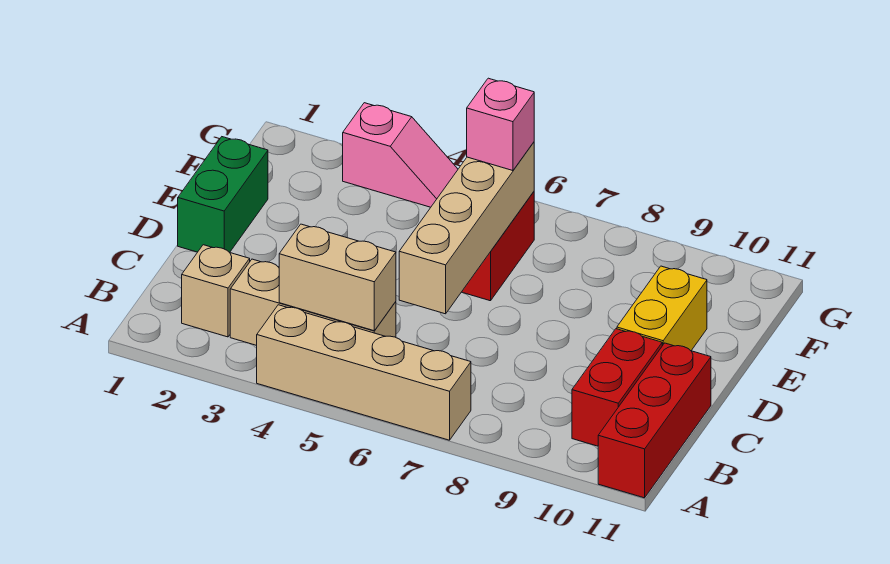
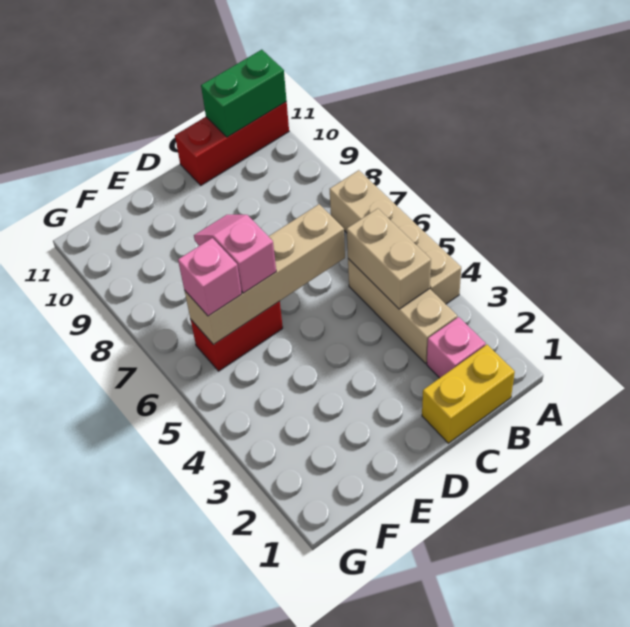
tan 1x1 brick [182,245,250,337] -> pink 1x1 brick [427,317,486,378]
red 1x2 brick [572,329,662,446] -> none
green 1x2 brick [178,137,268,252] -> green 1x2 brick moved to [201,50,287,137]
yellow 1x2 brick [617,266,707,351] -> yellow 1x2 brick moved to [422,345,515,443]
pink 1x2 slope [343,103,458,207] -> pink 1x2 slope moved to [194,215,276,293]

